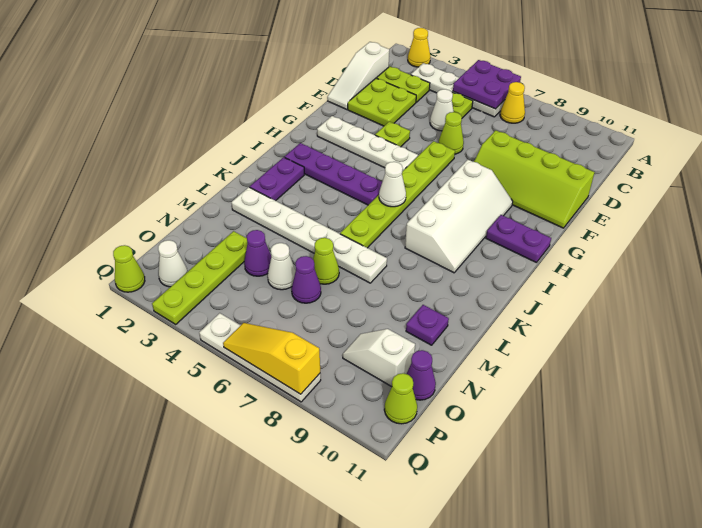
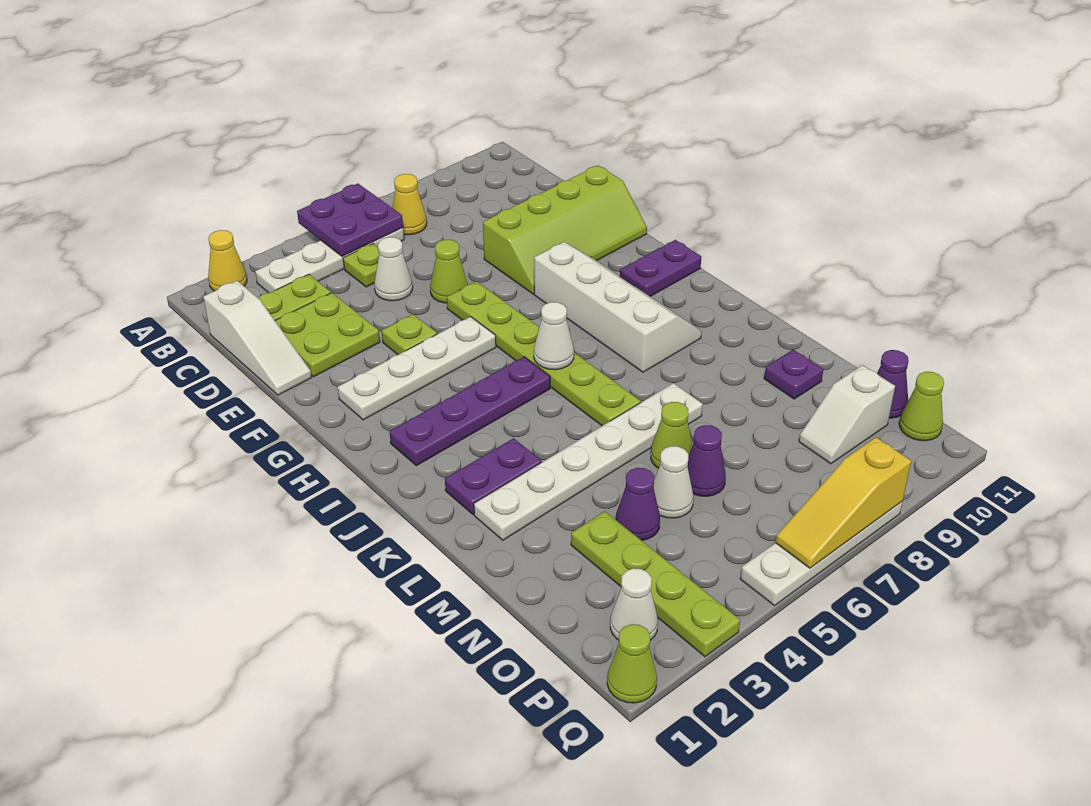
purple 1x2 plate [250,157,305,201] -> purple 1x2 plate turned to [445,438,542,515]

